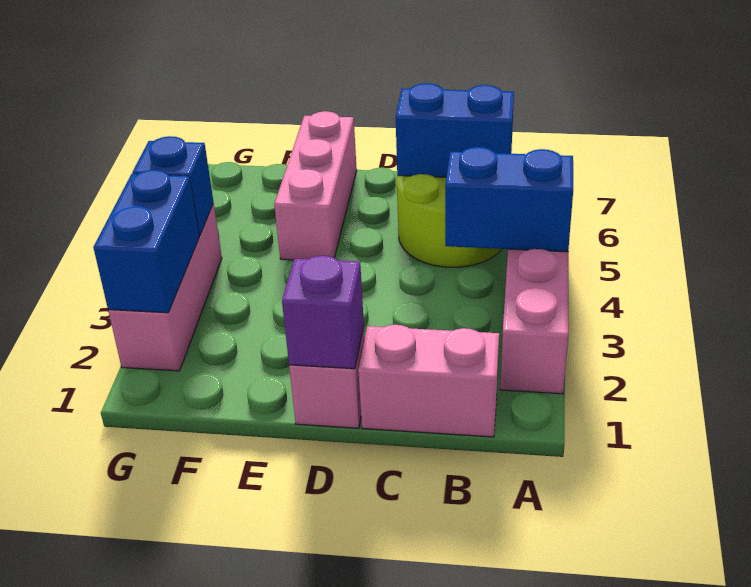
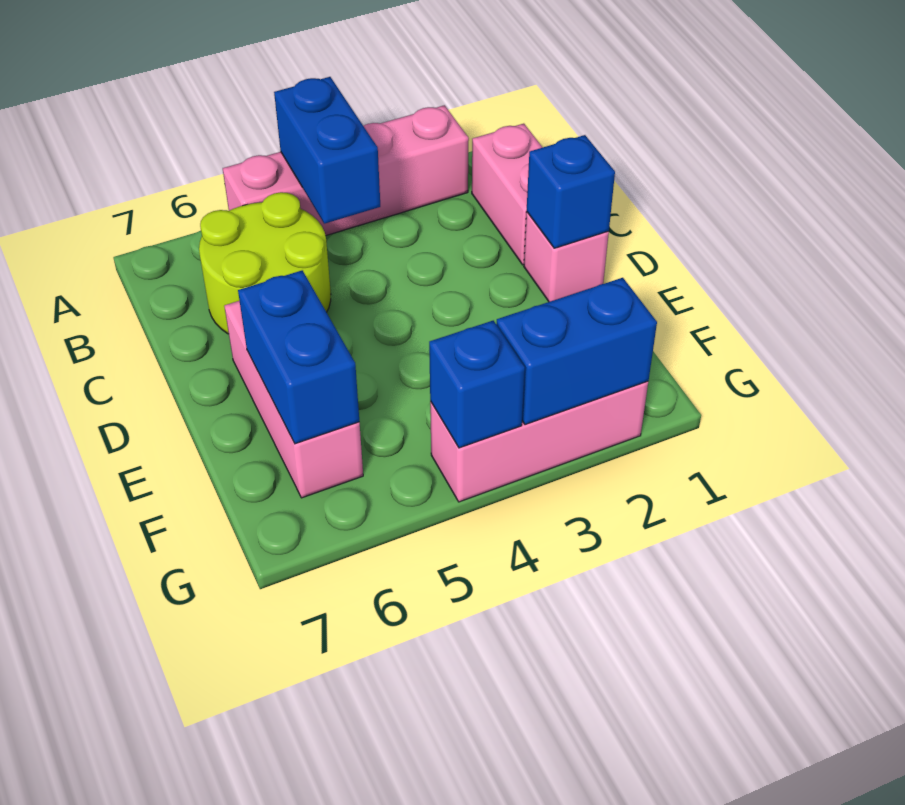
blue 1x2 brick [396,83,514,177] -> blue 1x2 brick moved to [238,270,359,444]
purple 1x1 brick [282,256,364,369] -> blue 1x1 brick [527,135,615,248]
pink 1x3 brick [274,111,357,260] -> pink 1x3 brick turned to [224,301,363,498]

